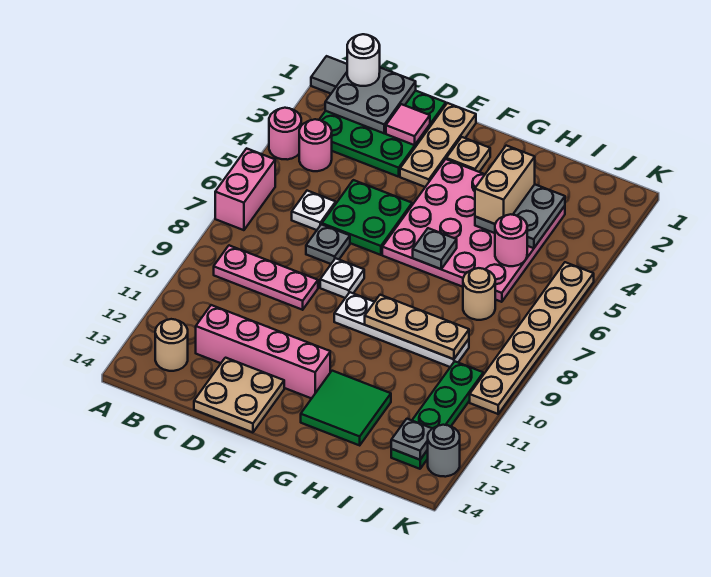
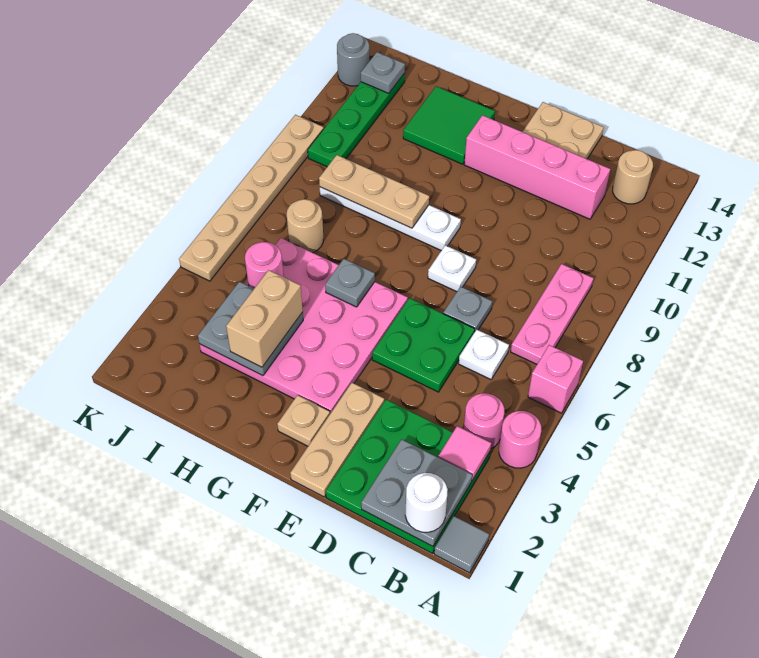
pink 1x2 brick [215,148,275,230] -> pink 1x1 brick [528,345,583,413]
pink 1x3 plate [214,245,318,310] -> pink 1x3 plate turned to [511,264,593,364]
pink 1x1 tile [386,104,430,145] -> pink 1x1 tile moved to [438,426,491,480]

